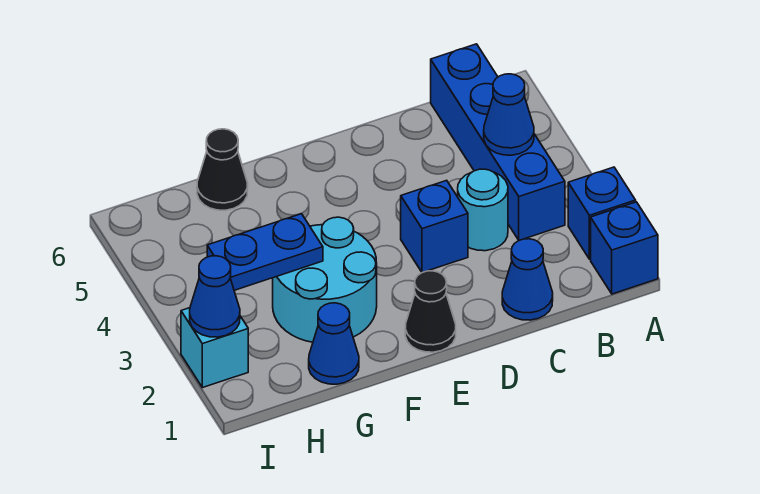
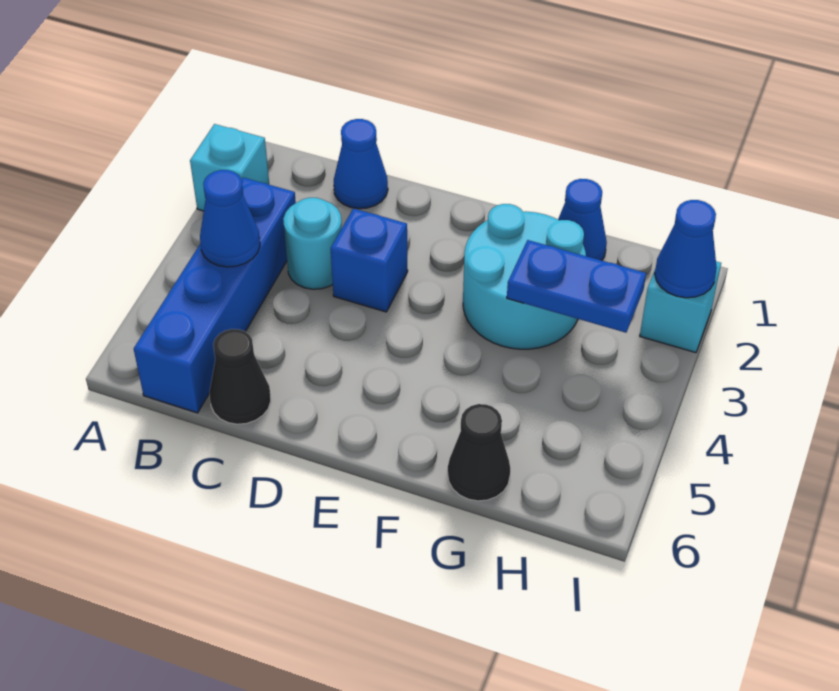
blue 1x1 brick [591,202,658,294] -> none
blue 1x1 brick [568,167,636,259] -> cyan 1x1 brick [190,124,269,211]
black 1x1 cone [405,271,456,352] -> black 1x1 cone moved to [210,329,271,424]

